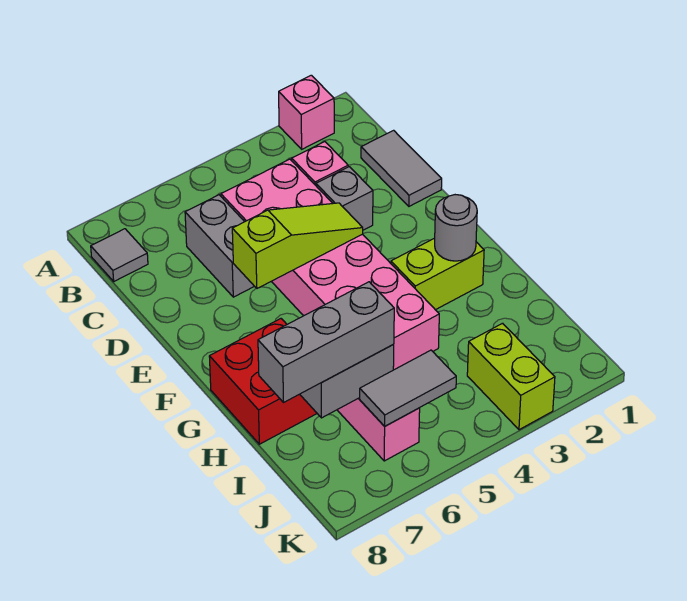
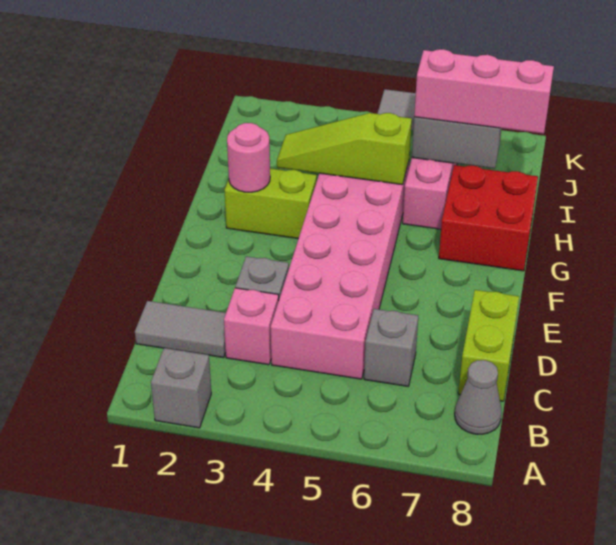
pink 1x1 brick [279,75,334,149] -> grey 1x1 brick [151,348,211,428]
grey 1x1 tile [91,229,148,281] -> grey 1x1 cone [455,360,502,434]
grey 1x2 tile [361,130,442,206] -> grey 1x2 tile turned to [135,301,226,358]
grey 1x2 brick [185,195,254,297] -> grey 1x1 brick [364,309,418,386]
lime 1x3 slope [232,203,363,288] -> lime 1x3 slope moved to [277,113,412,185]
grey 1x1 round brick [435,195,477,261] -> pink 1x1 round brick [227,123,270,192]
grey 1x3 brick [258,282,394,402] -> pink 1x3 brick [414,49,554,134]
lime 1x2 brick [467,323,555,430] -> lime 1x2 brick moved to [458,290,519,401]

